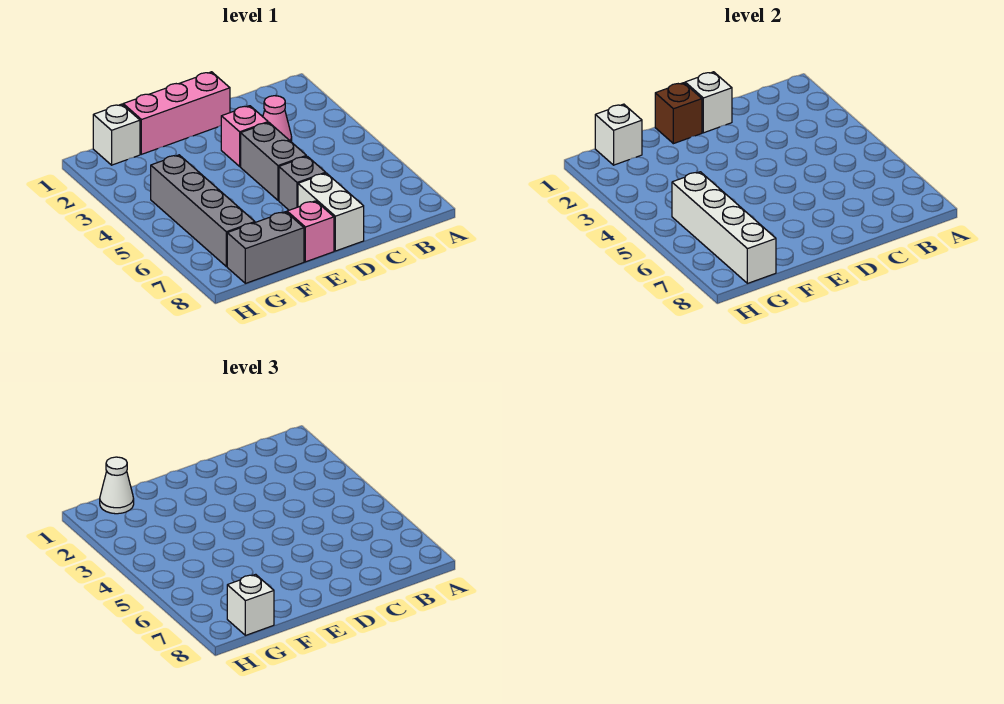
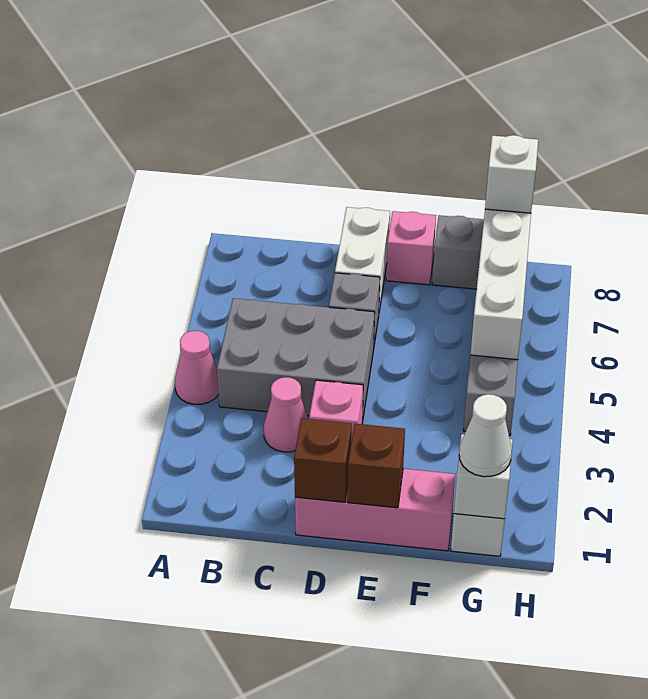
none -> pink 1x1 cone [175,331,219,404]
white 1x1 brick [685,72,732,133] -> brown 1x1 brick [294,418,352,502]
grey 1x2 brick [241,123,306,200] -> grey 2x3 brick [217,298,375,416]

